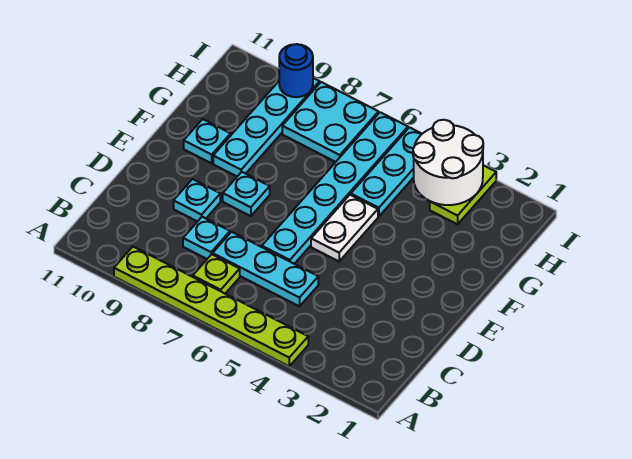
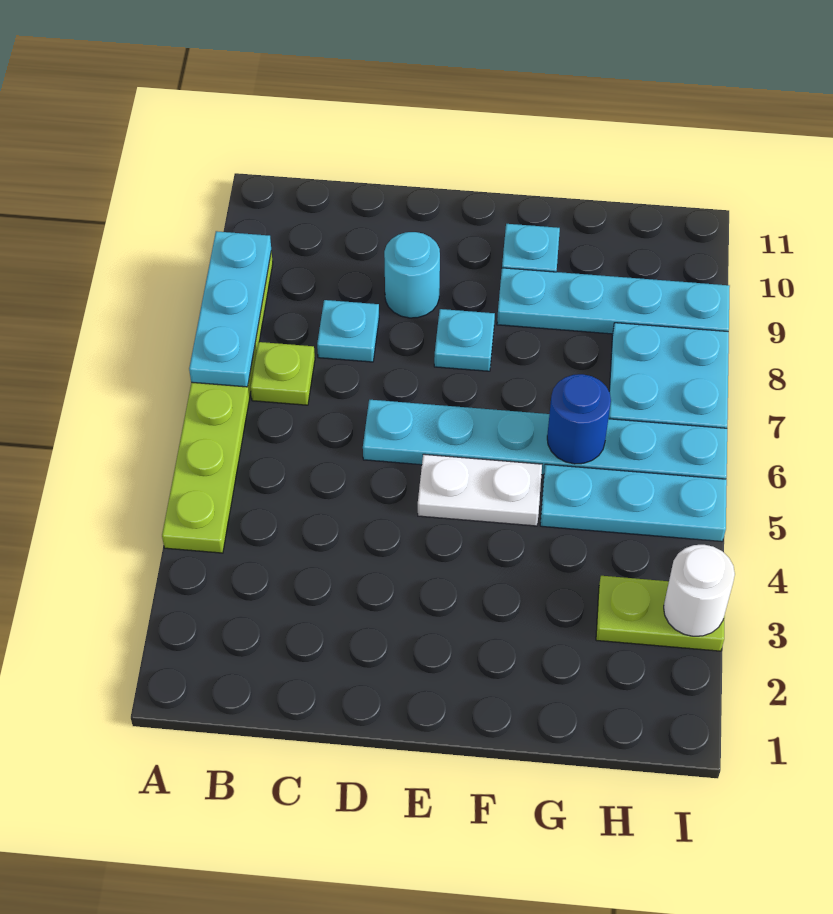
cyan 1x3 plate [213,232,318,306] -> cyan 1x3 plate moved to [189,231,271,387]
cyan 1x1 plate [174,179,220,222] -> cyan 1x1 round brick [384,232,440,318]
white 2x2 round brick [413,120,483,205] -> white 1x1 round brick [664,545,735,636]
blue 1x1 round brick [279,44,313,97] -> blue 1x1 round brick moved to [547,374,611,464]

